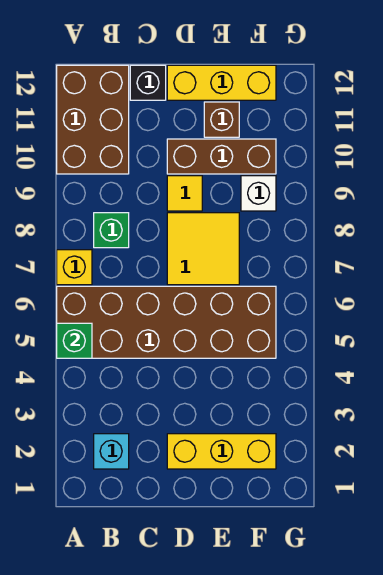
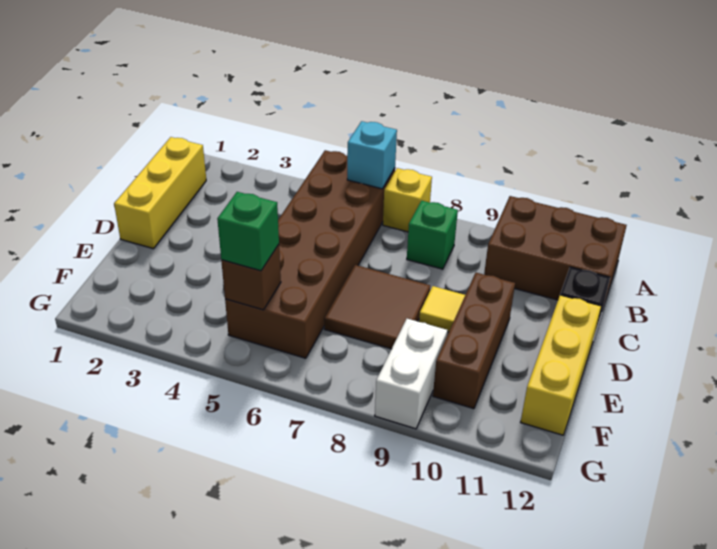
green 1x1 brick [57,323,92,358] -> green 1x1 brick moved to [217,192,279,271]
cyan 1x1 brick [94,434,129,469] -> cyan 1x1 brick moved to [347,121,397,189]
yellow 1x3 brick [167,434,276,469] -> yellow 1x3 brick moved to [114,137,206,249]
yellow 2x2 tile [167,213,239,285] -> brown 2x2 tile [324,265,430,349]
brown 1x1 brick [204,102,239,137] -> brown 1x1 brick moved to [221,245,281,310]
white 1x1 brick [241,176,276,211] -> white 1x2 brick [375,319,447,429]

